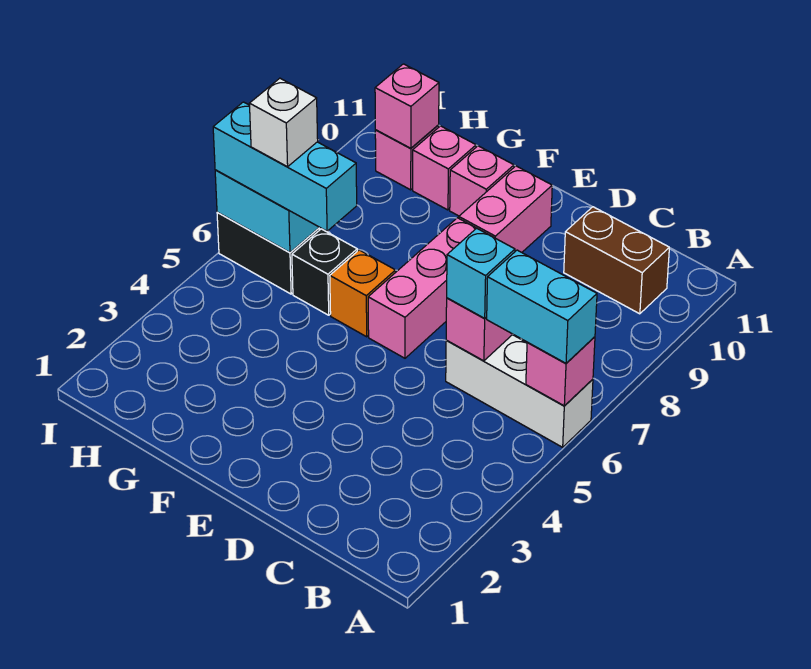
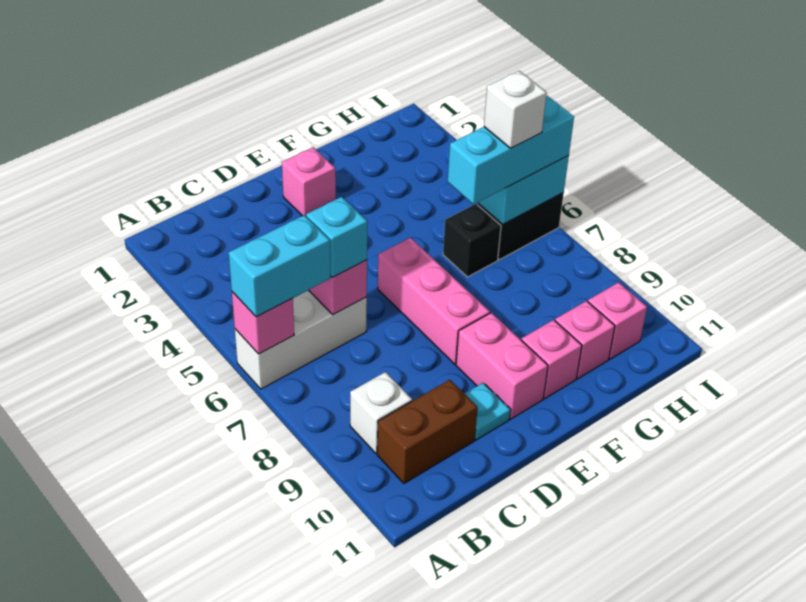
none -> white 1x1 brick [350,372,412,454]
none -> cyan 1x1 plate [464,383,511,440]
orange 1x1 brick [330,250,395,337] -> none
pink 1x1 brick [375,64,439,148] -> pink 1x1 brick moved to [282,147,336,216]

